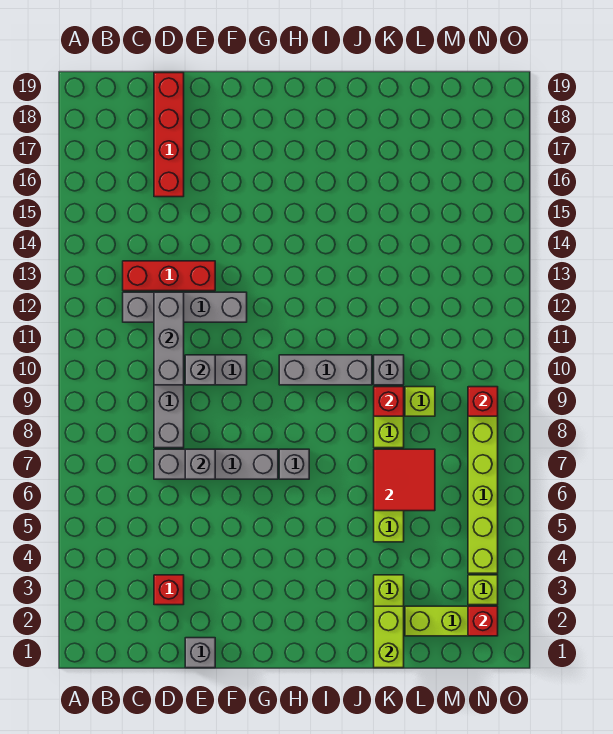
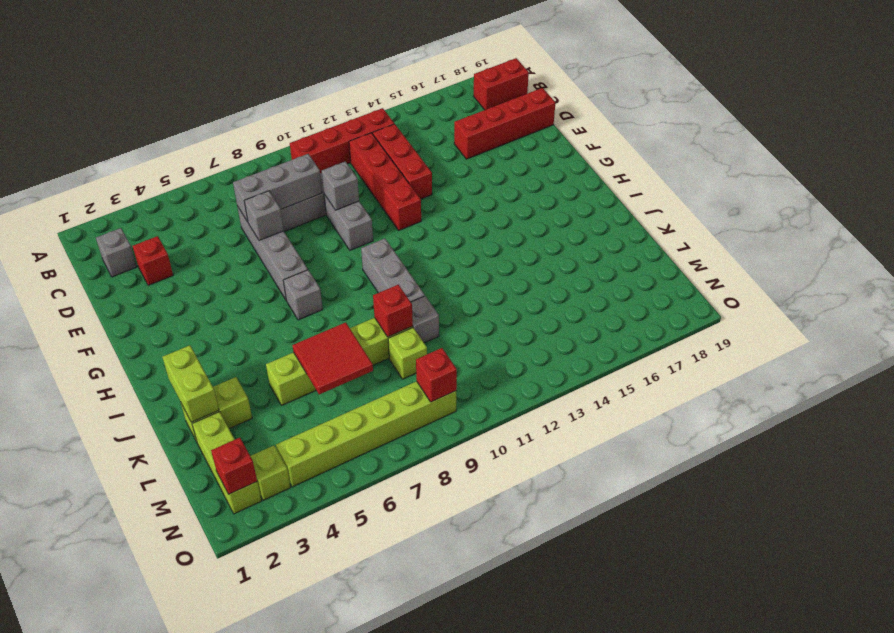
none -> red 1x4 brick [290,108,394,173]
none -> red 1x2 brick [473,58,529,110]
grey 1x4 brick [123,292,247,322] -> red 1x4 brick [349,133,421,230]
grey 1x3 brick [154,292,184,385] -> grey 1x3 brick moved to [233,154,322,222]
grey 1x1 brick [185,638,215,668] -> grey 1x1 brick moved to [96,228,137,277]
lime 1x2 brick [374,606,404,668] -> lime 1x2 brick turned to [163,345,219,422]

